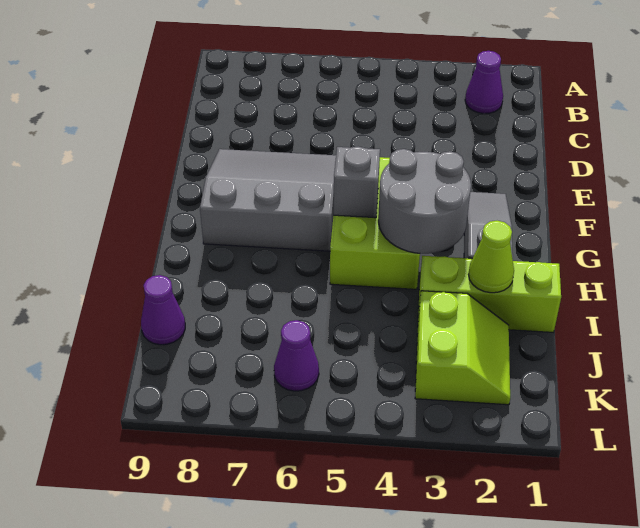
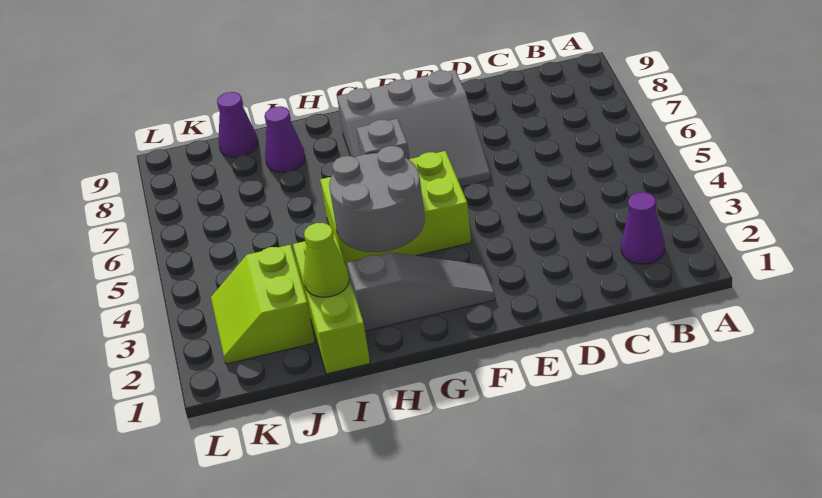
grey 3x3 slope [200,149,336,251] -> grey 3x3 slope turned to [337,70,491,187]
lime 2x2 slope [415,291,510,405] -> lime 2x2 slope turned to [211,245,315,364]
purple 1x1 cone [274,320,319,391] -> purple 1x1 cone moved to [265,106,305,172]

